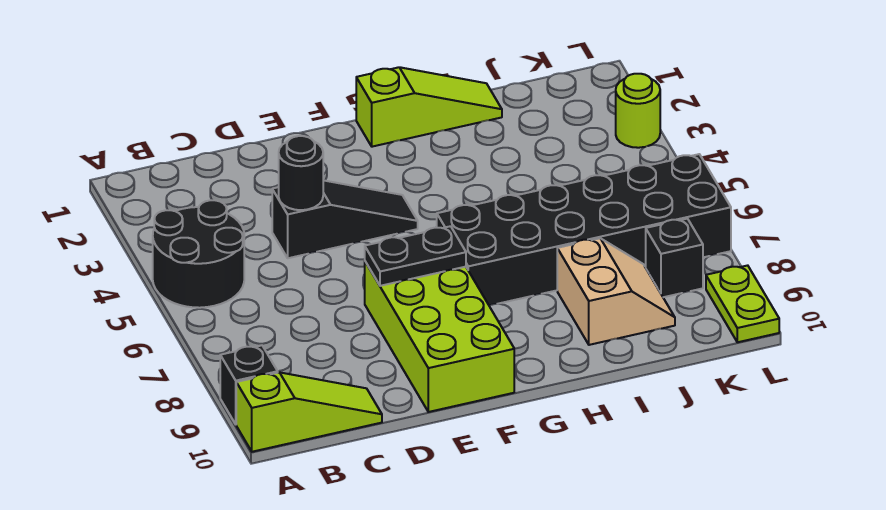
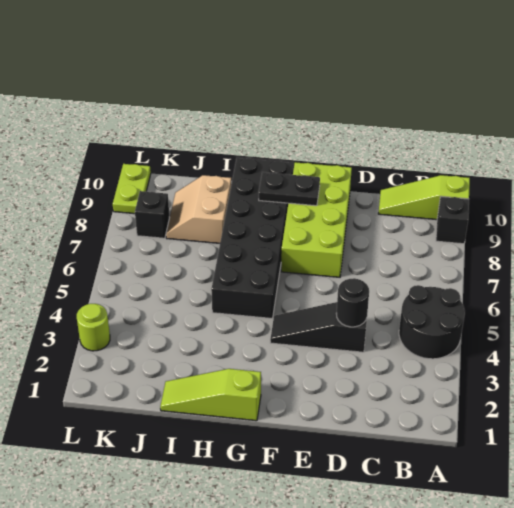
black 1x2 plate [365,226,466,286] -> black 1x2 plate moved to [259,172,320,206]
black 2x6 brick [437,154,731,306] -> black 2x6 brick turned to [211,157,293,319]

